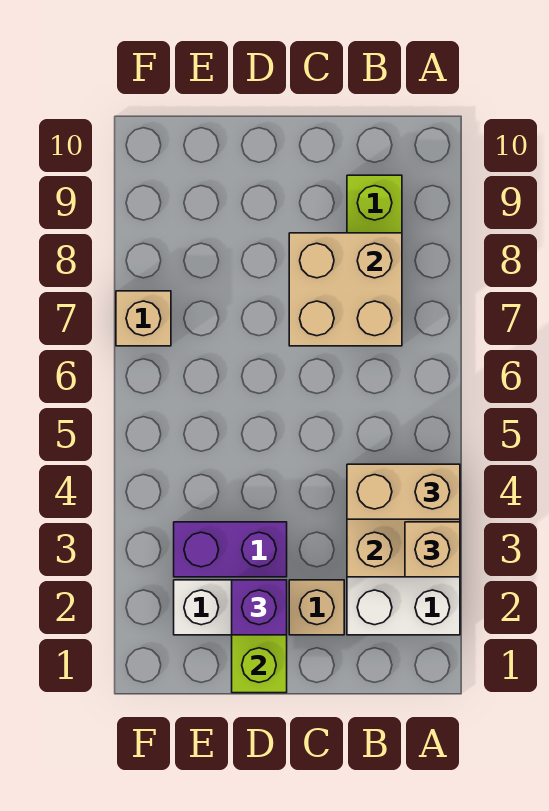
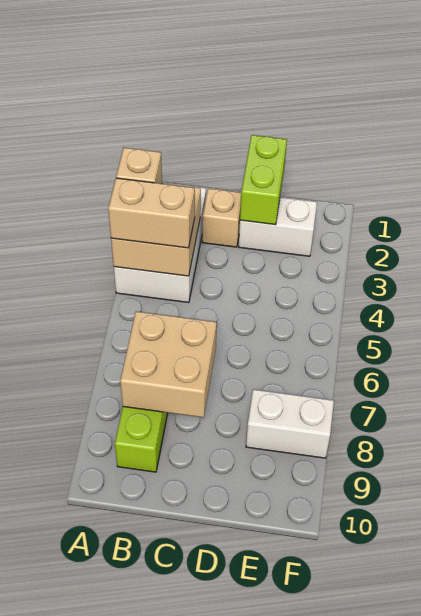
purple 1x1 brick [232,580,287,635] -> none
purple 1x2 brick [174,522,287,577] -> none
none -> white 1x2 brick [246,389,334,458]
tan 1x1 brick [116,291,171,346] -> none

